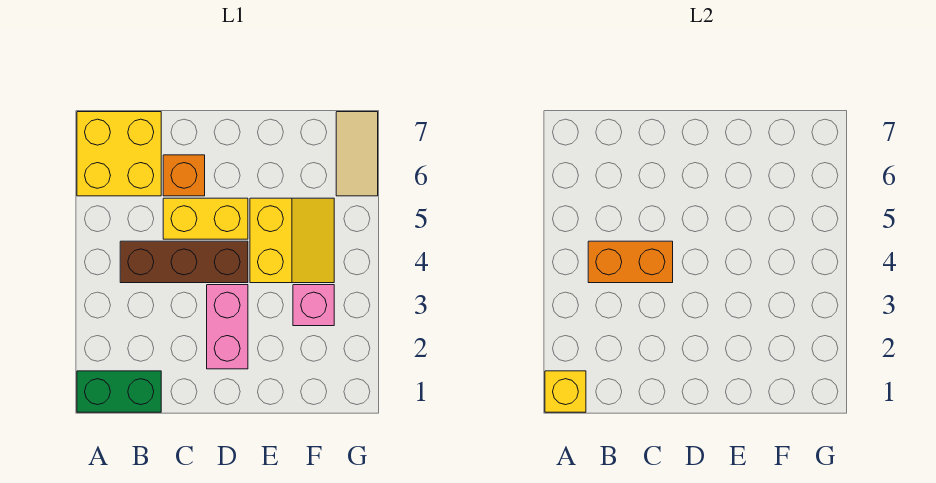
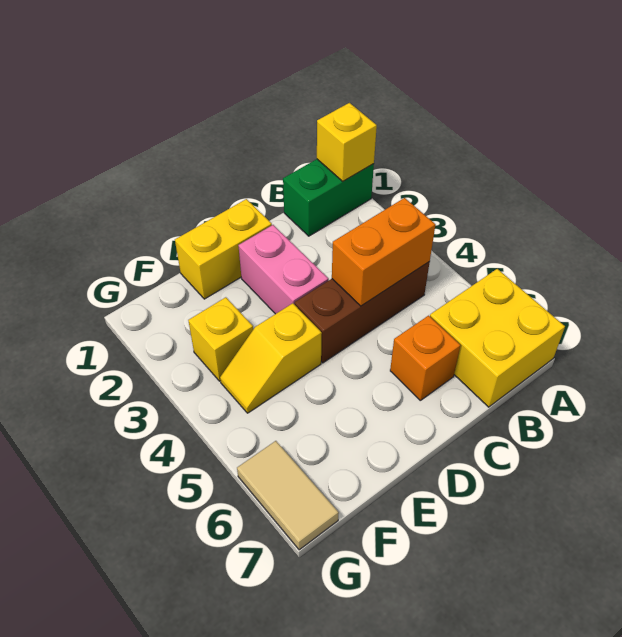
yellow 1x2 brick [163,198,248,239] -> yellow 1x2 brick moved to [175,199,272,299]
yellow 2x2 slope [250,198,334,283] -> yellow 1x2 slope [220,303,322,413]
pink 1x1 brick [293,285,334,326] -> yellow 1x1 brick [188,297,253,381]

